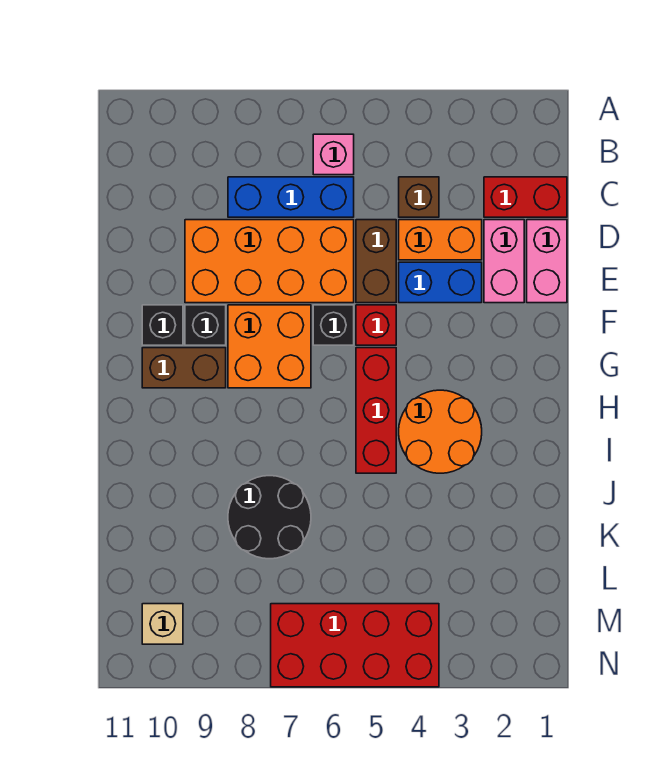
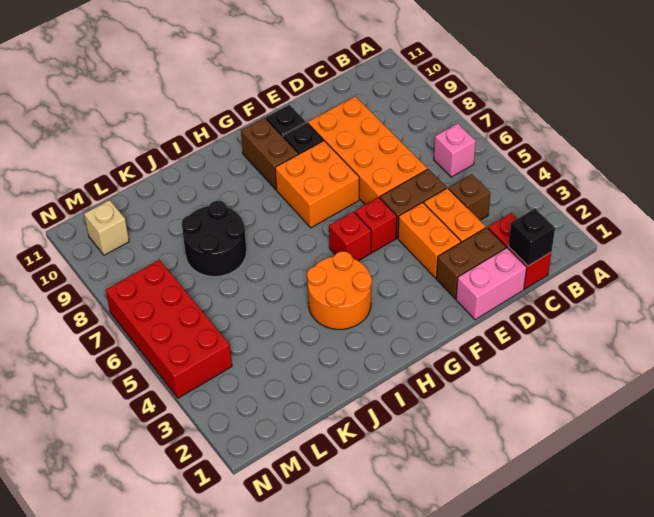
blue 1x3 brick [228,177,354,217] -> none
pink 1x2 brick [484,220,524,303] -> brown 1x2 brick [436,227,506,299]
blue 1x2 brick [399,262,482,303] -> orange 1x2 brick [398,202,461,278]
black 1x1 brick [313,305,354,345] -> black 1x1 brick moved to [508,209,555,266]
red 1x3 brick [356,348,396,473] -> red 1x1 brick [329,212,371,261]

